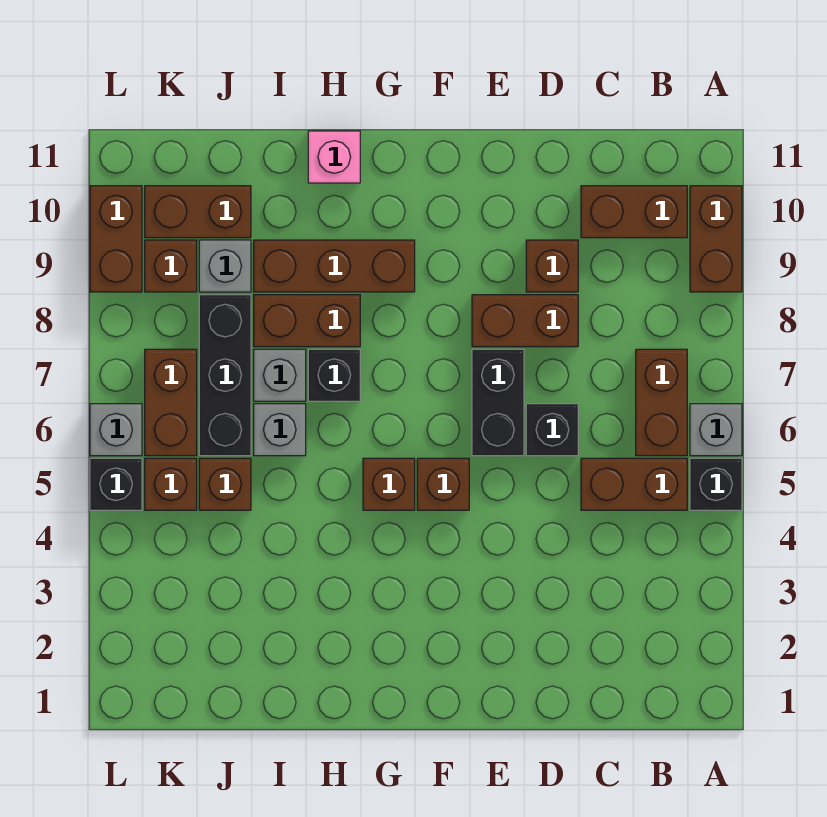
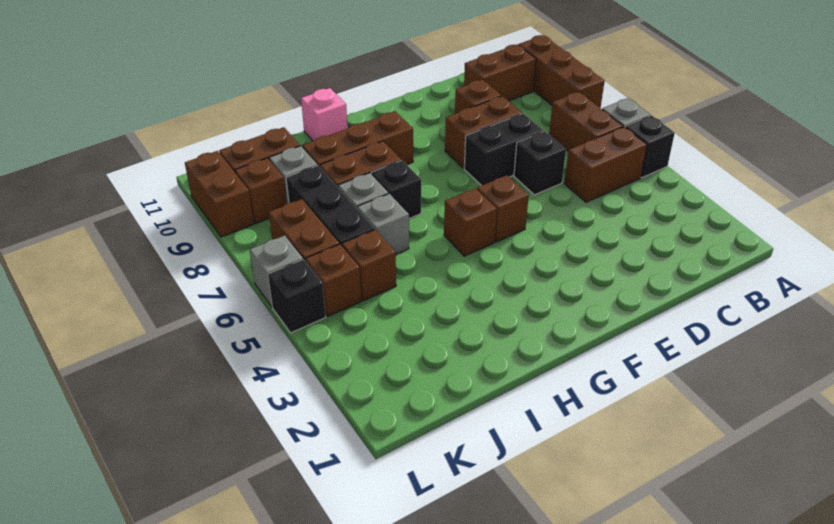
brown 1x2 brick [690,186,742,292] -> brown 1x3 brick [519,35,605,108]
black 1x2 brick [472,349,524,456] -> black 1x2 brick turned to [464,114,544,186]

